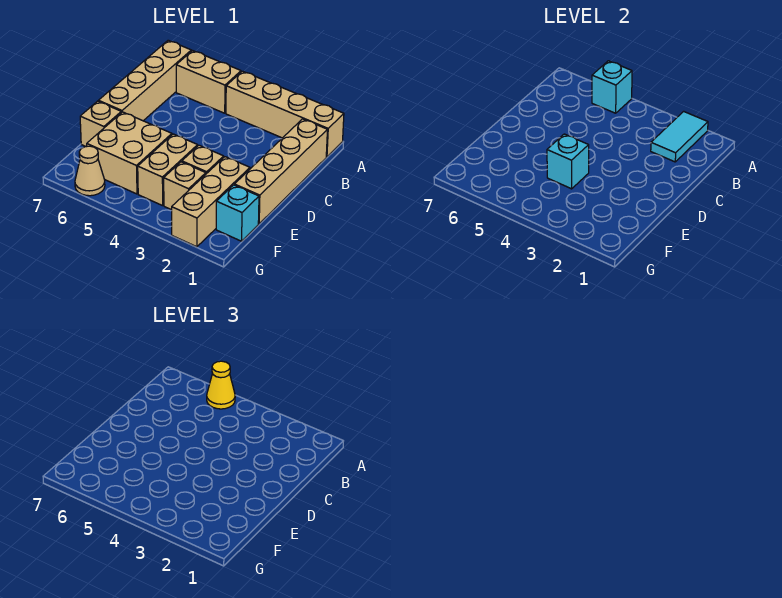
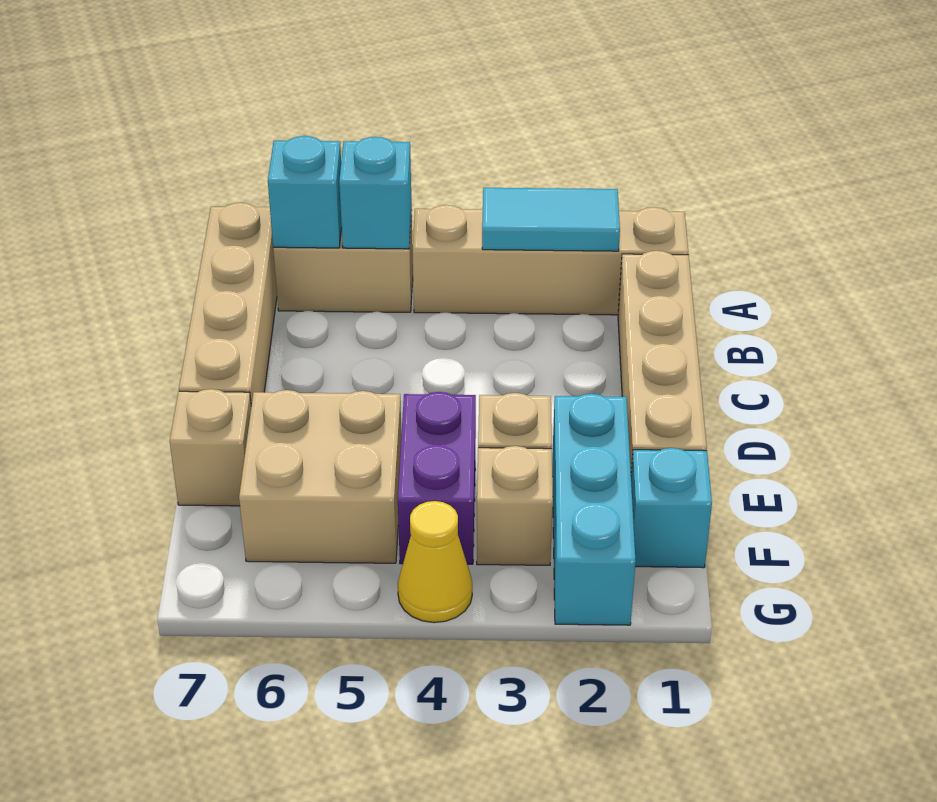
cyan 1x2 tile [651,111,708,162] -> cyan 1x2 tile turned to [482,188,620,251]
yellow 1x1 cone [207,361,235,409] -> yellow 1x1 cone moved to [398,501,472,623]
tan 1x3 brick [172,157,250,247] -> cyan 1x3 brick [552,394,636,625]
tan 1x2 brick [138,134,198,206] -> purple 1x2 brick [398,392,476,564]
cyan 1x1 brick [547,134,589,189] -> cyan 1x1 brick moved to [268,136,342,248]
tan 1x1 cone [75,146,105,196] -> none

